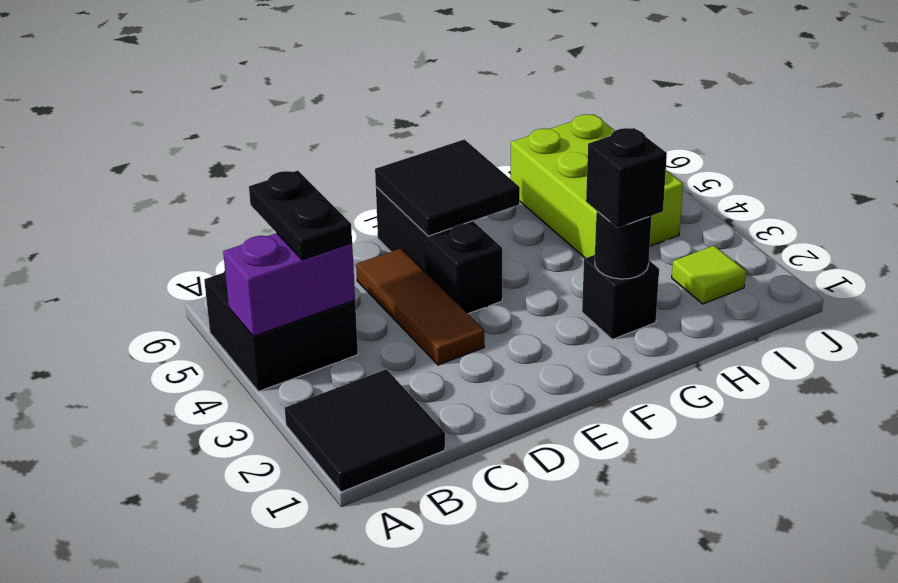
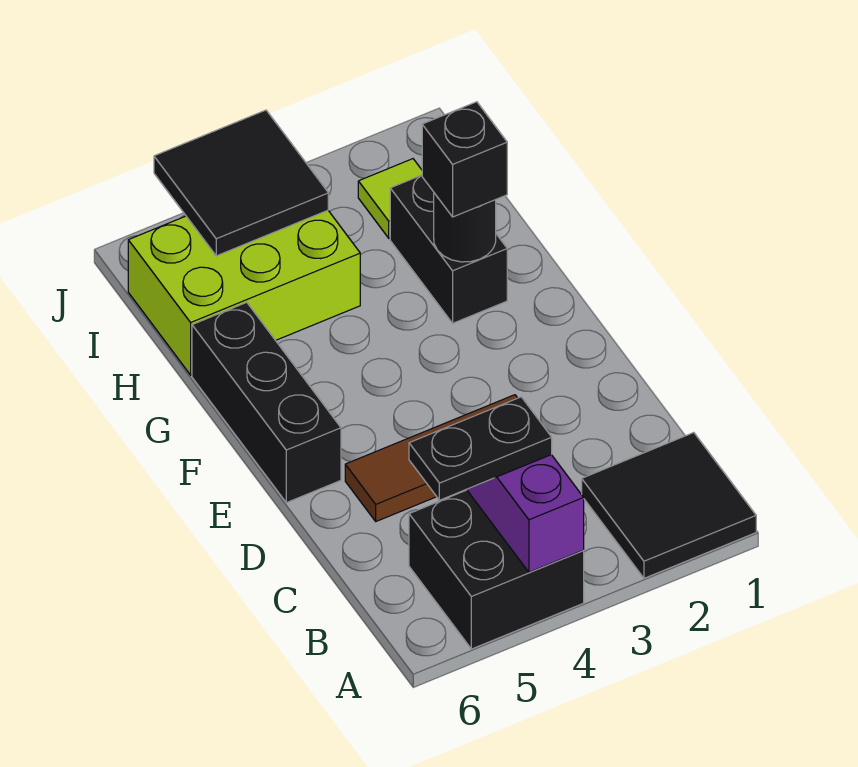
black 1x3 brick [376,187,502,314] -> black 1x3 brick turned to [192,302,341,503]
black 2x2 tile [375,139,520,236] -> black 2x2 tile moved to [154,110,328,256]
black 1x1 brick [582,255,659,339] -> black 1x2 brick [390,175,507,323]

